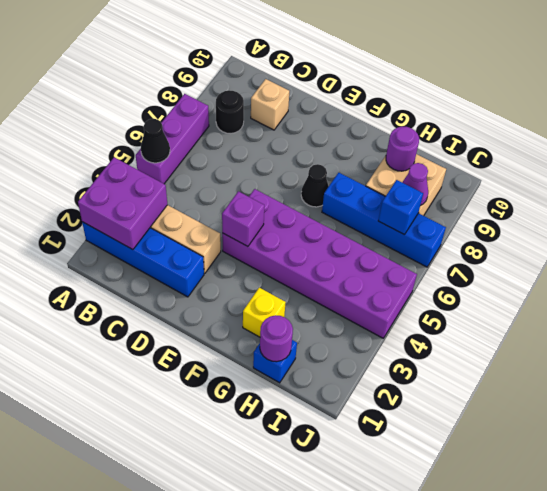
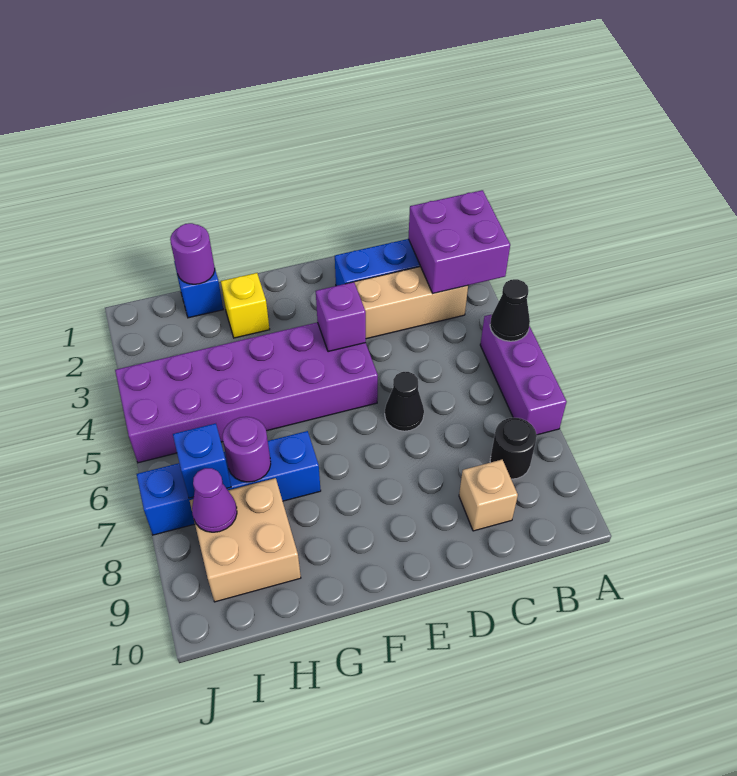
black 1x1 cone [301,164,329,207] -> black 1x1 cone moved to [385,372,424,431]
purple 1x1 round brick [386,126,419,171] -> purple 1x1 round brick moved to [223,417,271,482]

